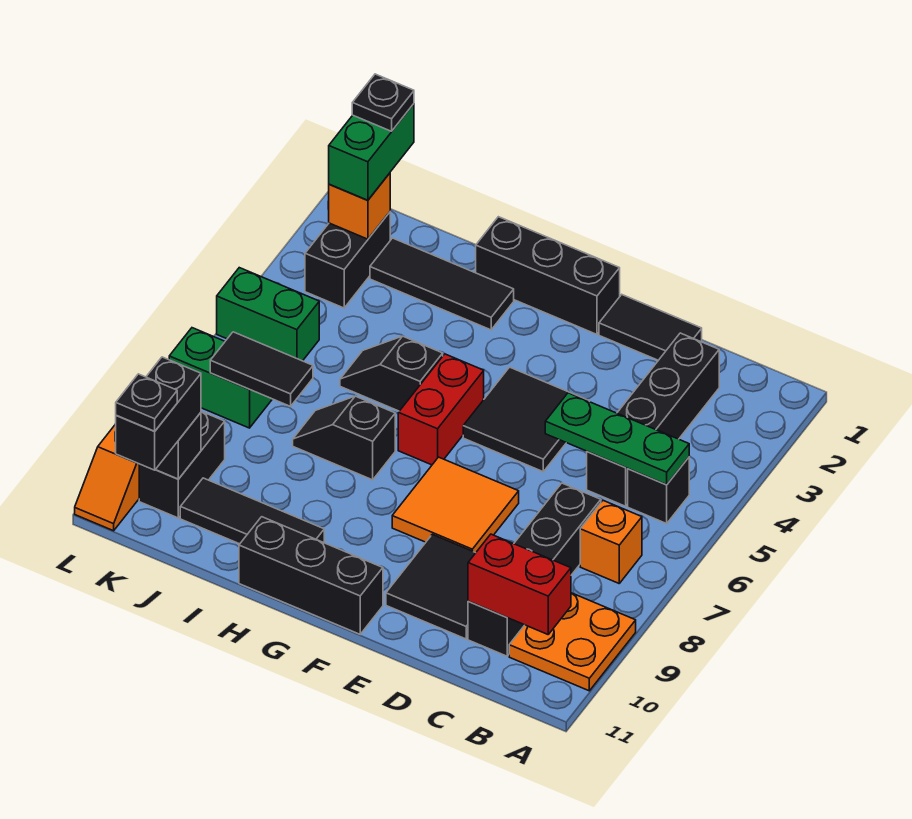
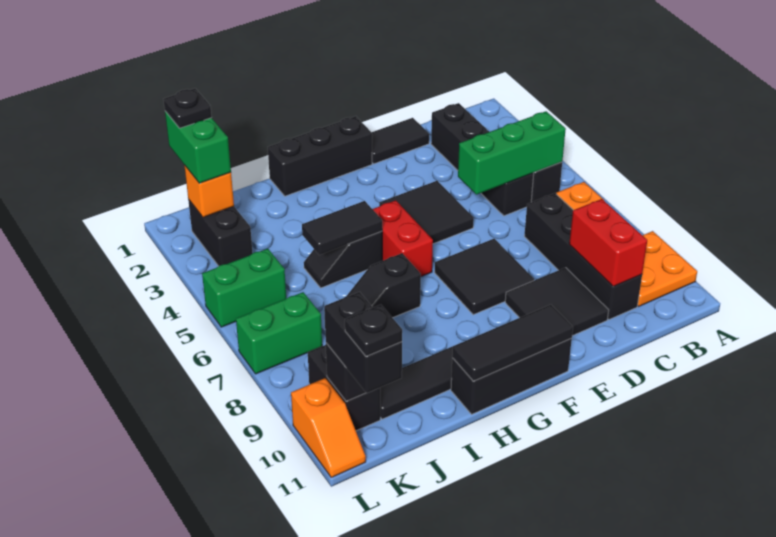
green 1x3 plate [545,393,689,485] -> green 1x3 brick [458,111,566,195]
red 1x2 brick [468,534,571,634] -> red 1x2 brick turned to [569,199,647,287]
orange 2x2 tile [392,457,519,553] -> black 2x2 tile [434,239,534,315]
black 1x3 tile [370,238,514,330] -> black 1x3 tile moved to [452,305,573,381]
black 1x2 tile [210,332,313,406] -> black 1x2 tile moved to [302,201,382,255]

